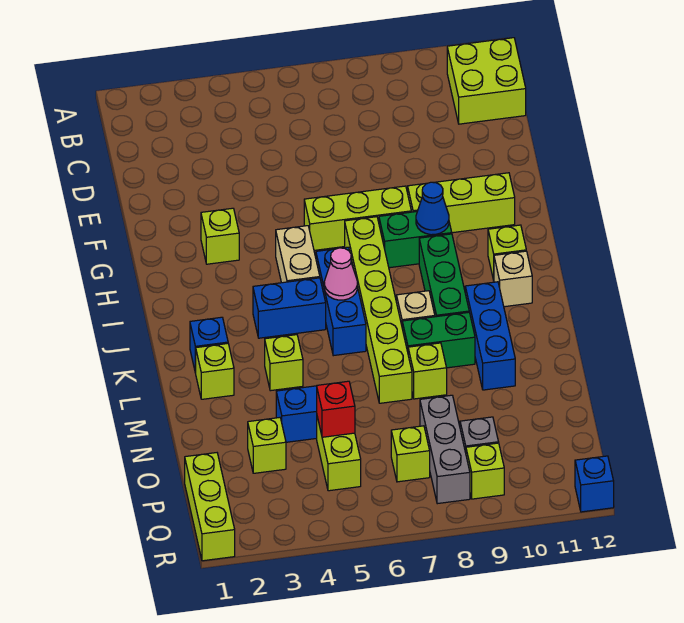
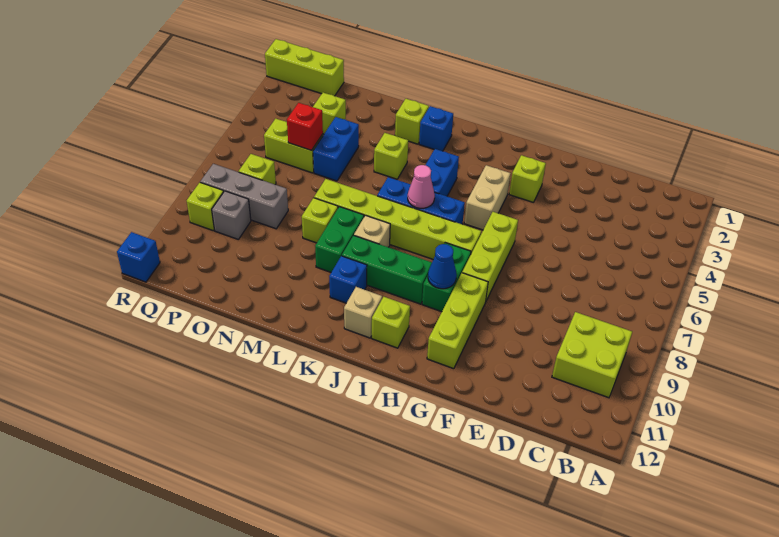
lime 2x2 brick [447,38,526,124] -> lime 2x2 brick moved to [552,312,632,398]
tan 1x2 brick [276,226,320,283] -> tan 1x2 brick turned to [464,165,511,230]
blue 1x3 brick [465,282,515,390] -> blue 1x1 brick [329,256,367,303]

